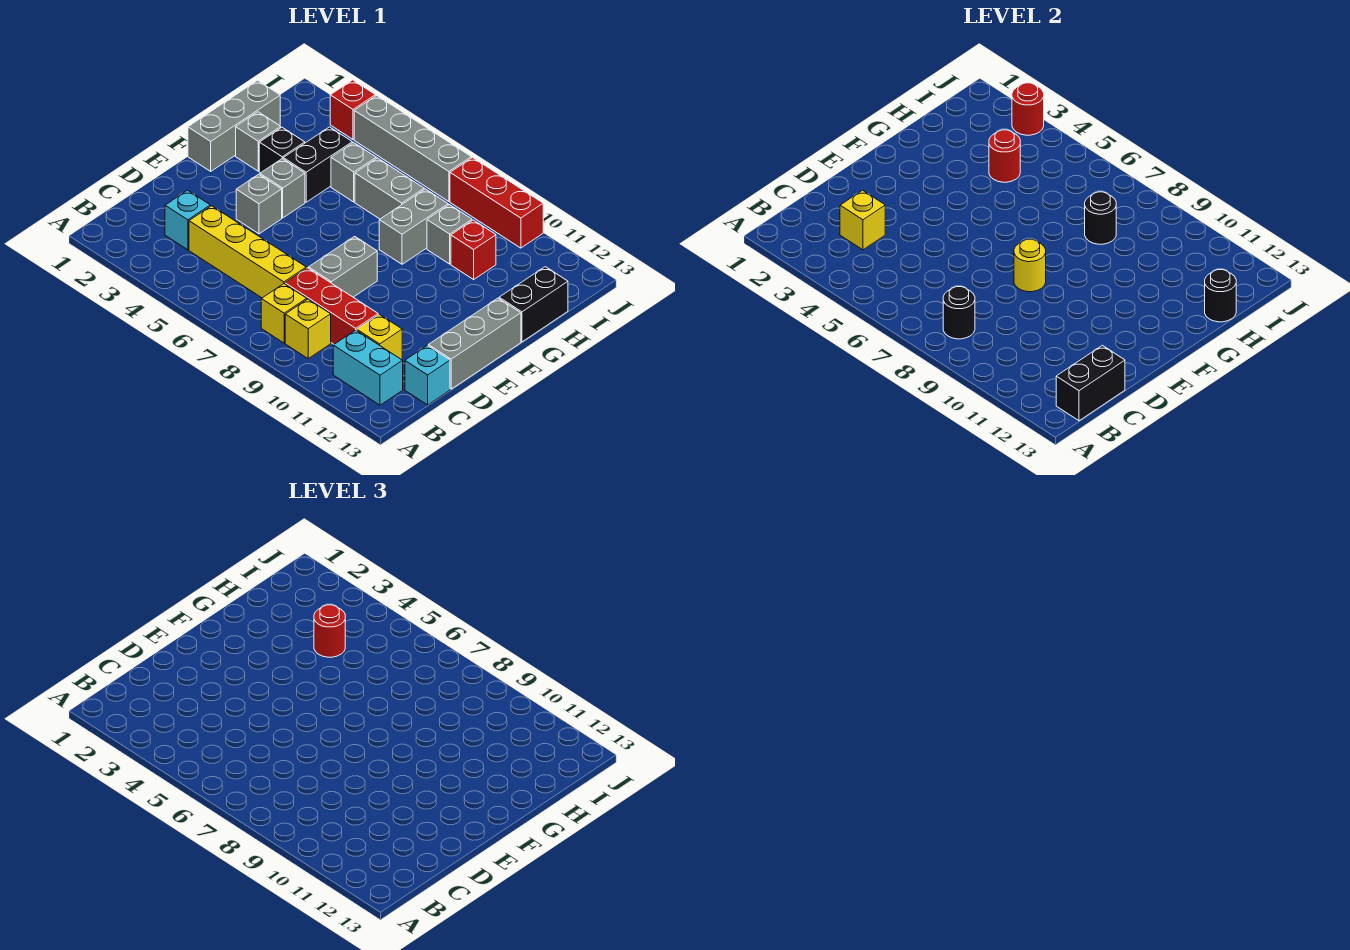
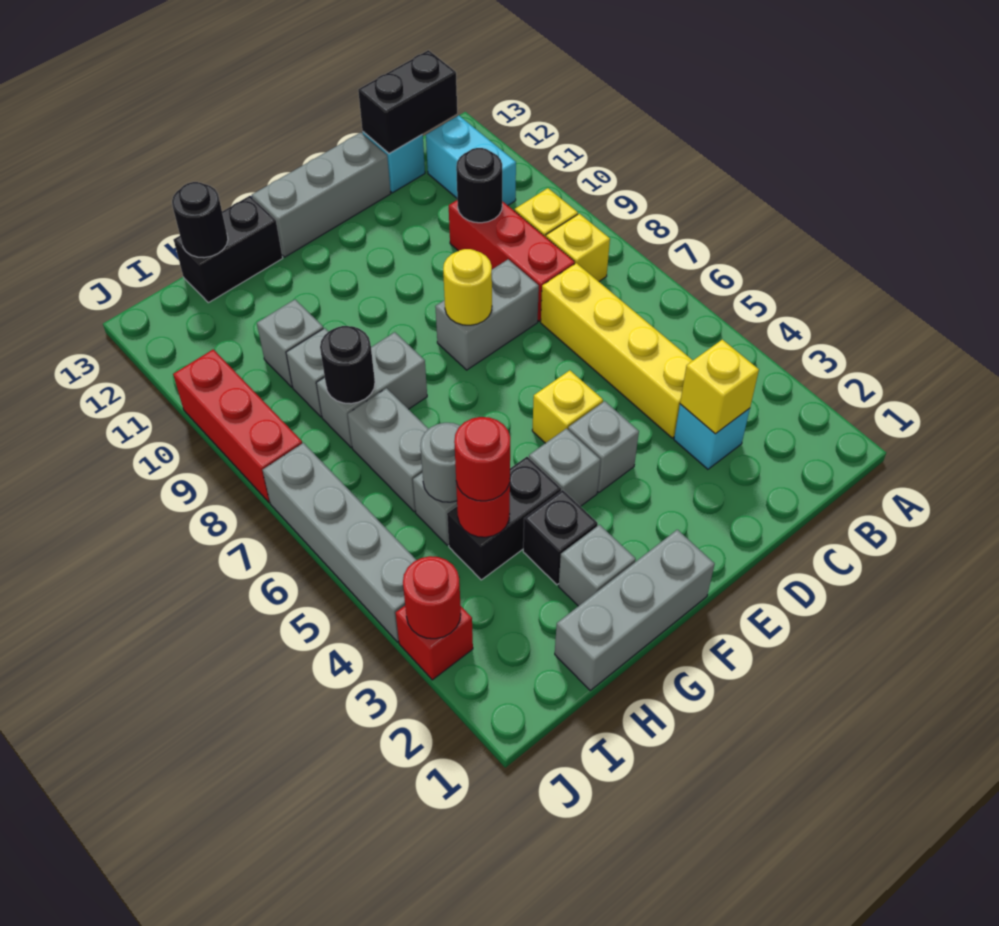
black 1x1 round brick [943,287,975,339] -> black 1x1 round brick moved to [456,148,502,223]
yellow 1x1 brick [357,314,402,360] -> yellow 1x1 brick moved to [532,370,603,443]
none -> grey 1x1 round brick [420,423,461,502]
red 1x1 brick [451,220,496,279] -> grey 1x1 brick [257,300,323,387]

